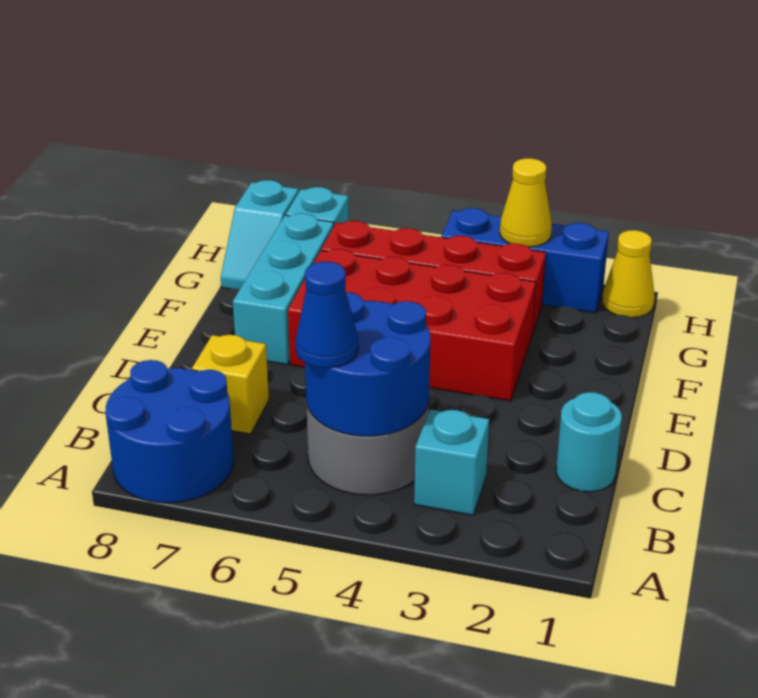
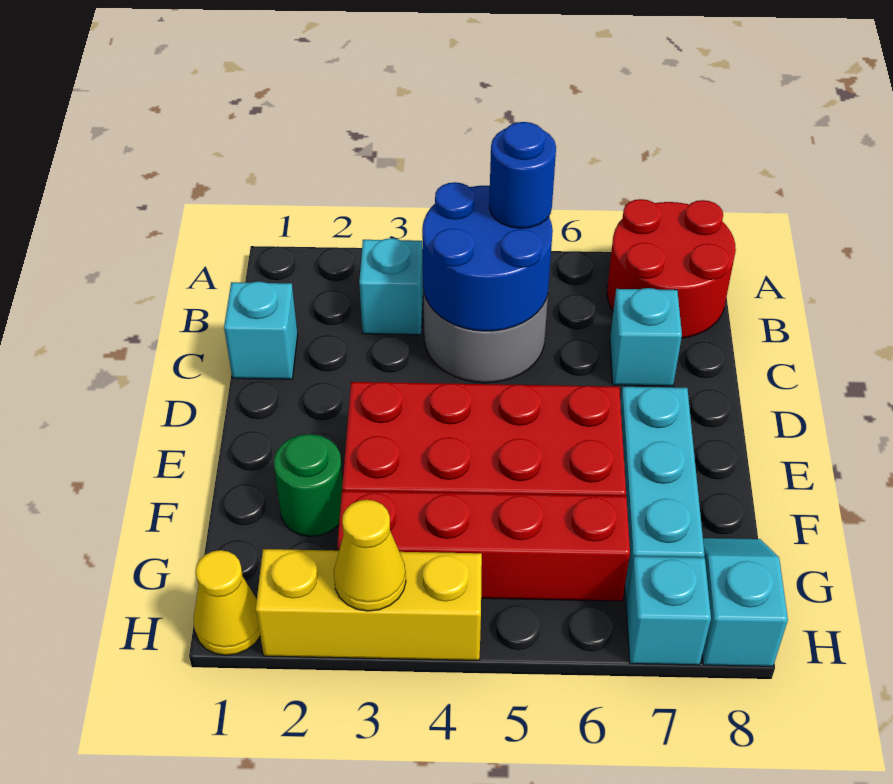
blue 2x2 round brick [105,360,234,503] -> red 2x2 round brick [607,199,736,338]
blue 1x1 cone [295,262,358,368] -> blue 1x1 round brick [489,122,556,228]
cyan 1x1 round brick [556,392,622,492] -> cyan 1x1 brick [224,282,298,379]
yellow 1x1 brick [192,335,269,434] -> cyan 1x1 brick [610,288,682,386]
none -> green 1x1 round brick [274,434,343,536]
blue 1x3 brick [441,208,609,313] -> yellow 1x3 brick [256,549,482,660]

